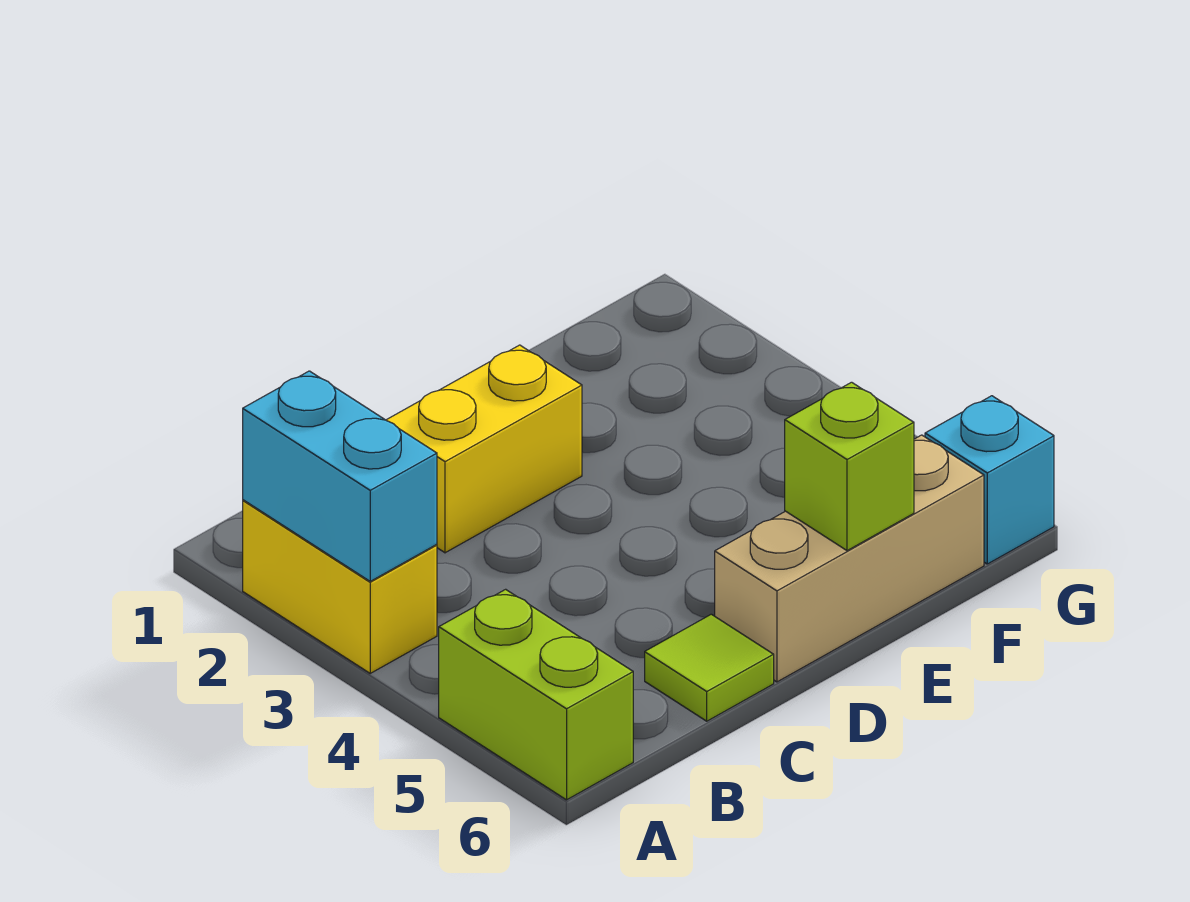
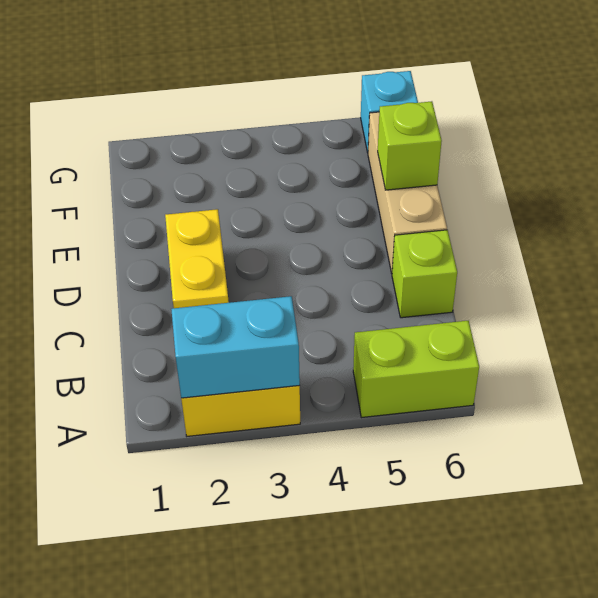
lime 1x1 tile [645,614,774,721] -> lime 1x1 brick [392,230,457,318]

